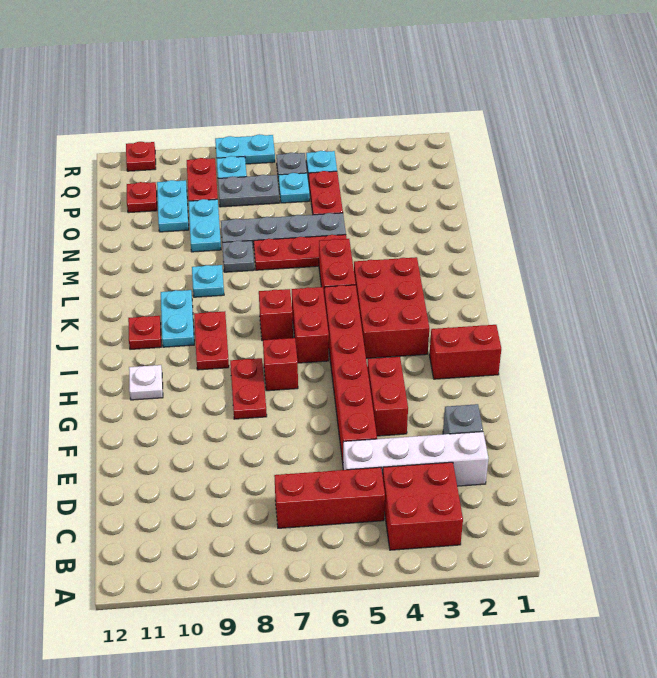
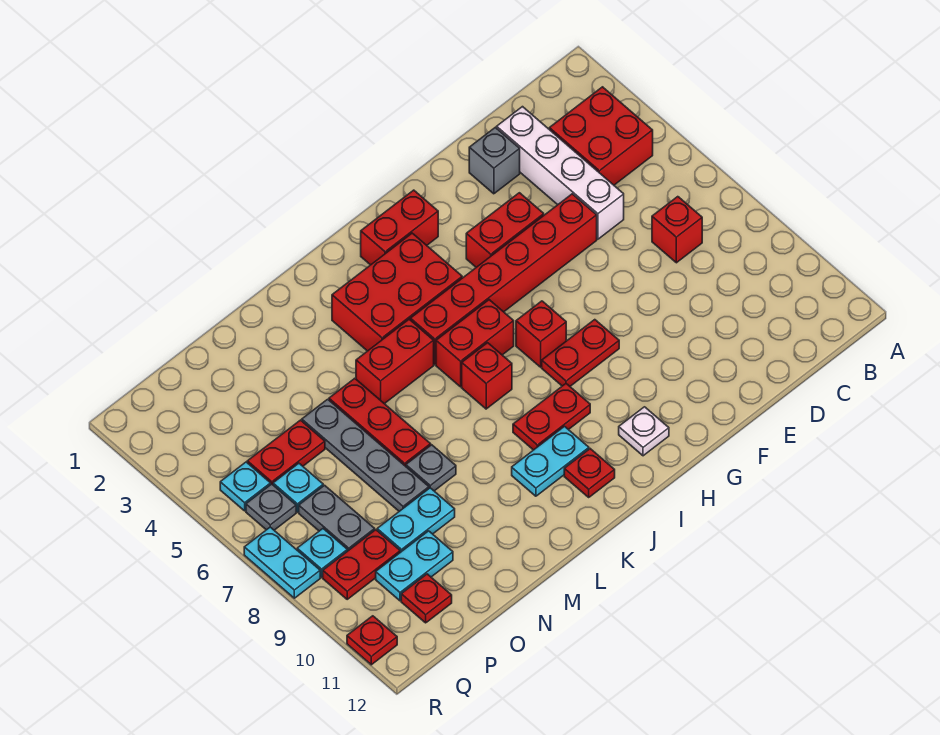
red 1x3 brick [274,467,385,528] -> red 1x1 brick [652,197,702,263]
red 1x2 brick [429,325,501,379] -> red 1x2 brick turned to [361,190,438,265]
cyan 1x1 plate [192,265,224,297] -> none

